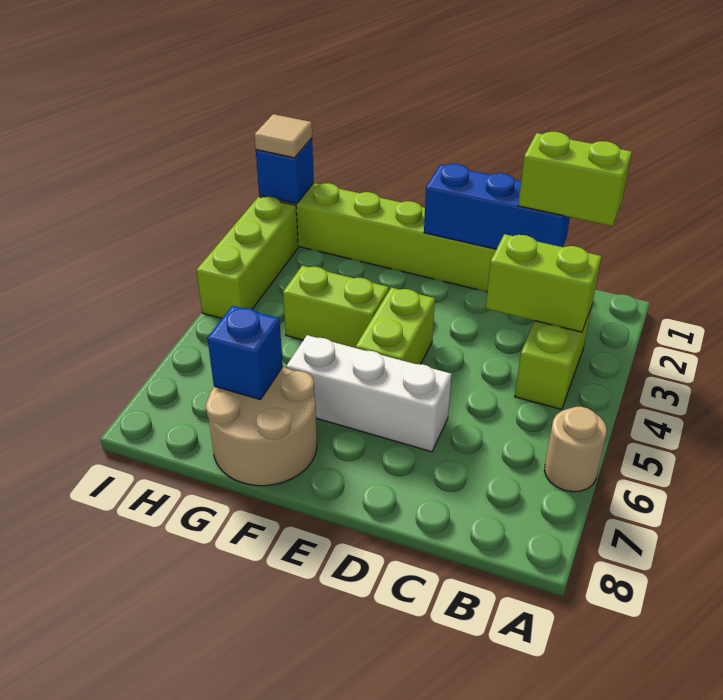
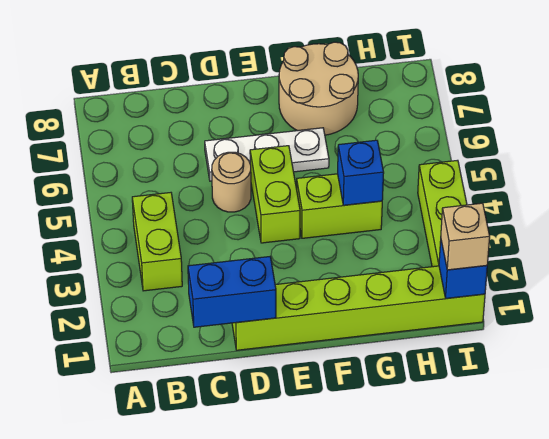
tan 1x1 round brick [544,407,607,492] -> tan 1x1 round brick moved to [212,152,251,212]
lime 1x2 brick [518,132,632,226] -> none
lime 1x2 brick [486,234,602,332] -> none
blue 1x3 brick [424,164,570,249] -> blue 1x2 brick [188,257,276,327]
white 1x3 brick [286,335,452,452] -> white 1x3 plate [205,128,329,181]
blue 1x1 brick [207,306,283,400] -> blue 1x1 brick moved to [338,140,384,205]
tan 1x1 tile [254,114,312,158] -> tan 1x1 brick [441,203,490,270]

